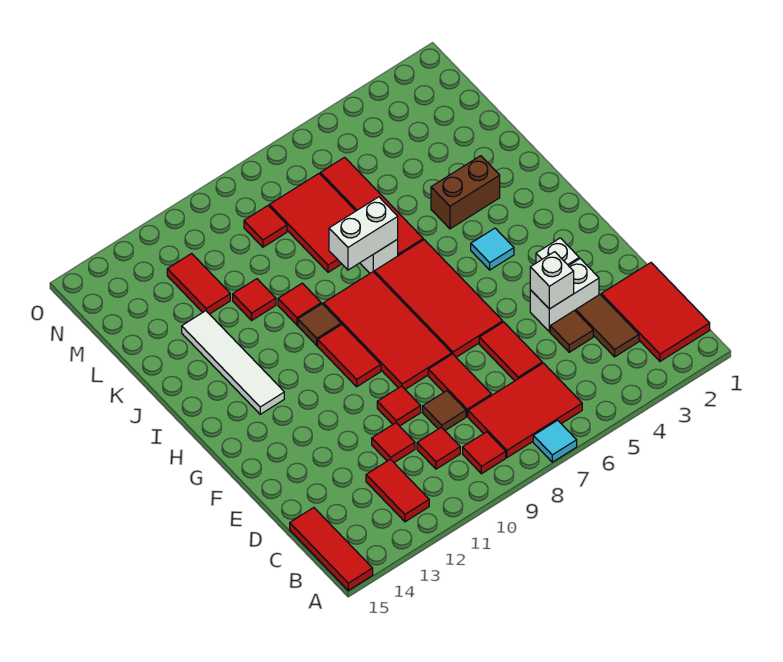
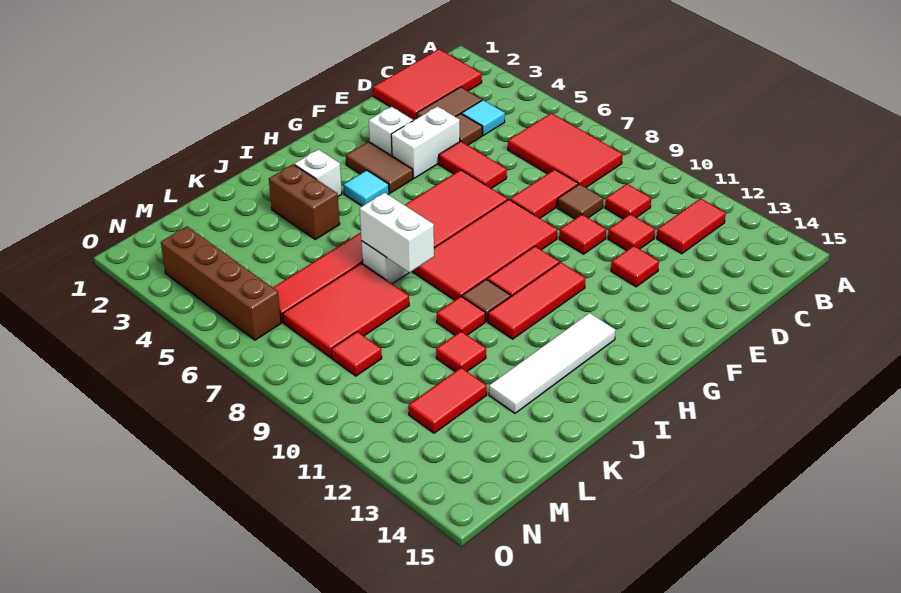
cyan 1x1 tile [533,420,577,462] -> cyan 1x1 tile moved to [462,100,505,135]
red 1x3 tile [290,508,373,590] -> red 1x3 tile moved to [488,262,586,339]
red 1x1 tile [463,432,506,474] -> red 1x1 tile moved to [611,246,659,287]
red 1x2 tile [479,322,542,381] -> red 1x2 tile turned to [439,141,507,188]
white 1x2 brick [530,259,599,332] -> white 1x2 brick turned to [391,106,460,178]
white 1x1 brick [530,252,574,309] -> white 1x1 brick moved to [295,149,342,196]
none -> brown 1x2 tile [346,142,413,193]
none -> brown 1x4 brick [161,226,281,340]

